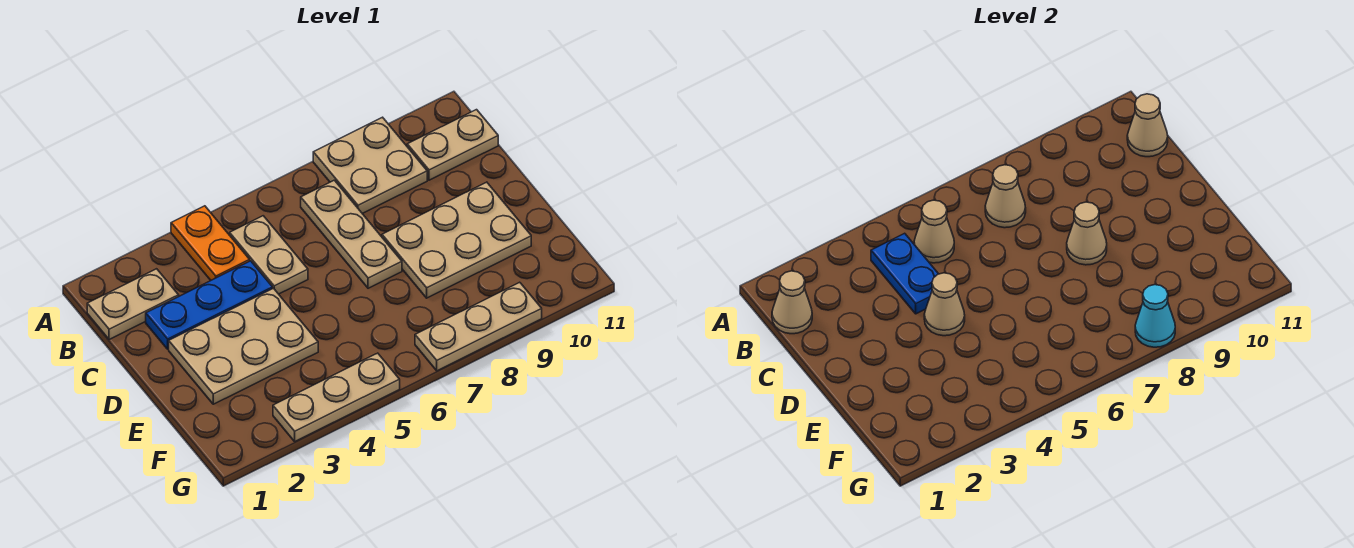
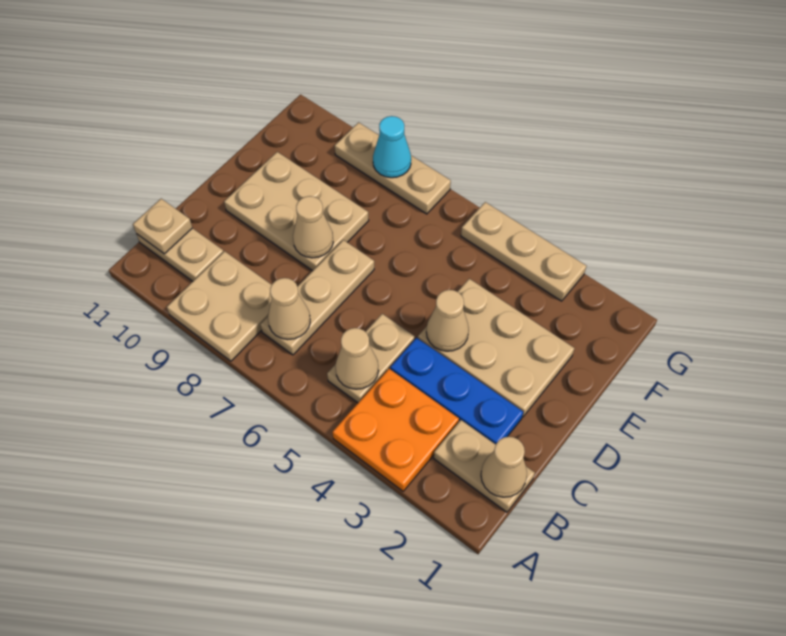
orange 1x2 plate [171,206,250,280] -> orange 2x2 plate [332,369,459,491]
blue 1x2 plate [871,233,938,314] -> none
tan 1x1 cone [1127,94,1168,157] -> tan 1x1 plate [133,199,192,254]

